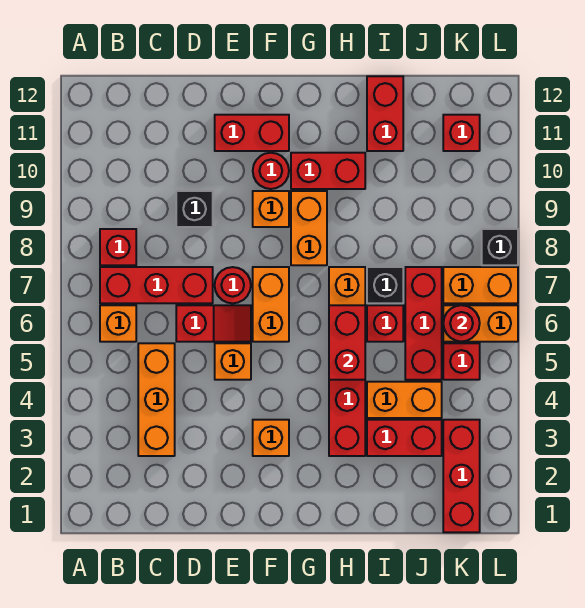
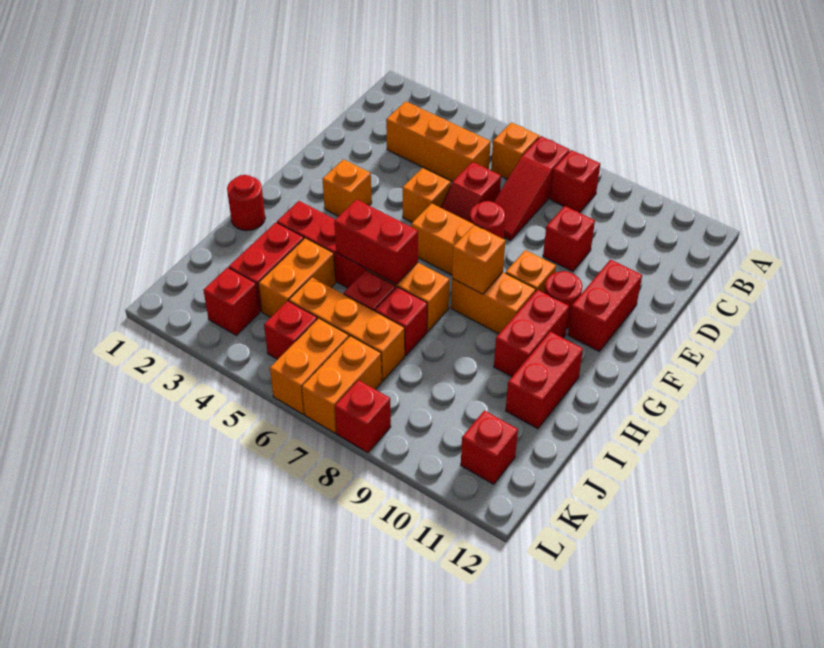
red 1x3 brick [100,267,213,303] -> red 1x3 slope [494,136,569,240]
black 1x1 brick [176,191,213,227] -> red 1x1 brick [543,206,595,271]
none -> orange 1x1 brick [452,225,505,294]
black 1x1 brick [367,267,403,303] -> red 1x1 brick [375,287,427,356]
red 1x2 brick [367,76,403,151] -> red 1x2 brick turned to [506,332,583,429]
red 1x3 brick [405,267,442,380] -> orange 1x3 brick [289,277,405,381]
red 1x3 brick [443,420,480,532] -> red 1x1 brick [204,267,260,335]
red 1x1 round brick [443,305,480,342] -> red 1x1 round brick moved to [227,175,265,231]
black 1x1 brick [482,229,518,265] -> red 1x1 brick [335,380,391,453]

